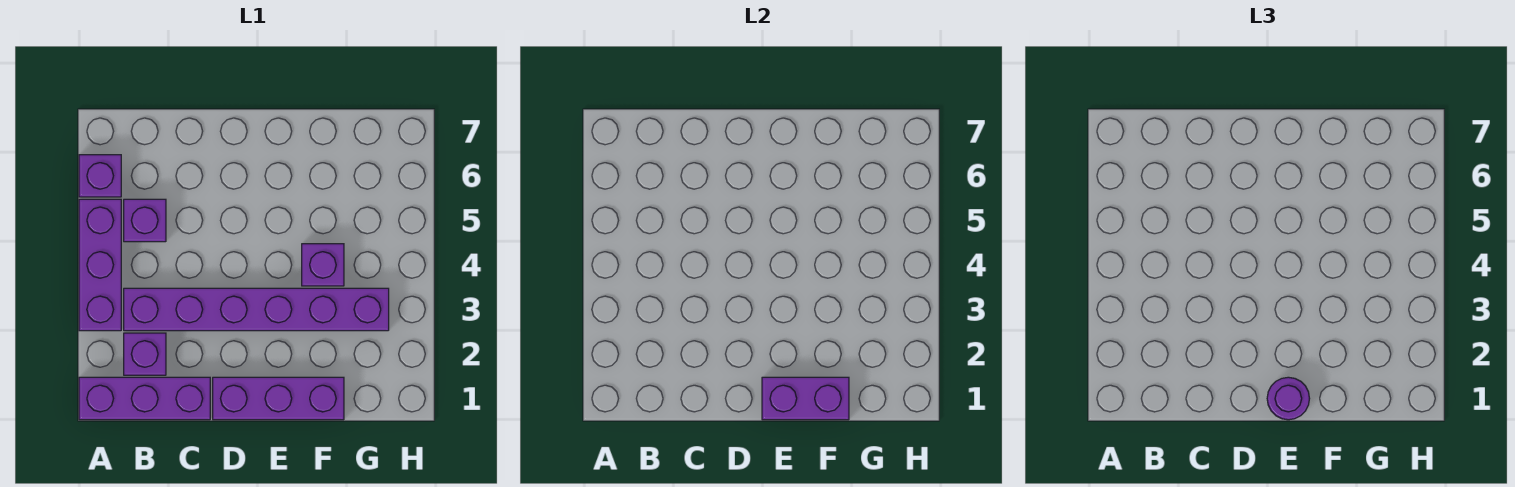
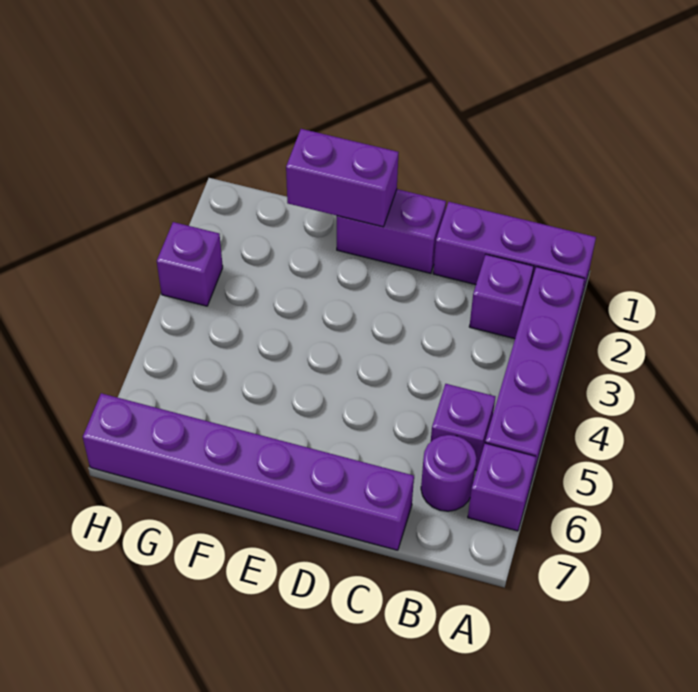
purple 1x3 brick [79,199,121,331] -> purple 1x4 brick [485,267,585,482]
purple 1x6 brick [124,288,389,331] -> purple 1x6 brick moved to [83,393,414,550]
purple 1x3 brick [213,377,344,420] -> purple 1x2 brick [337,189,446,273]
purple 1x1 round brick [1267,377,1310,420] -> purple 1x1 round brick moved to [421,435,476,511]
purple 1x1 brick [302,244,344,286] -> purple 1x1 brick moved to [157,222,223,306]

